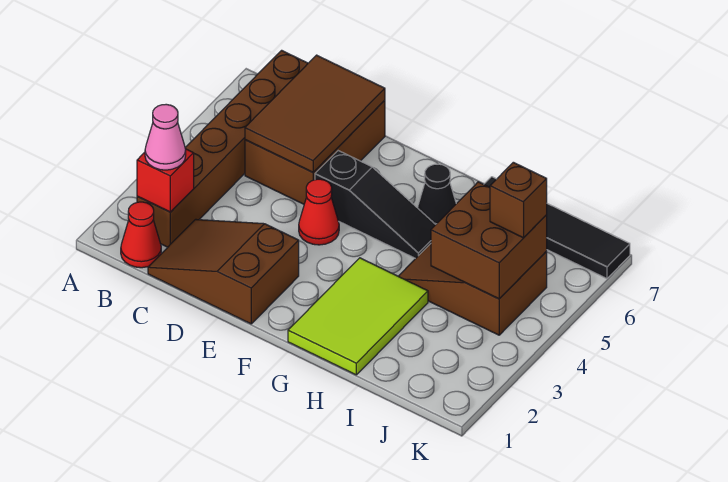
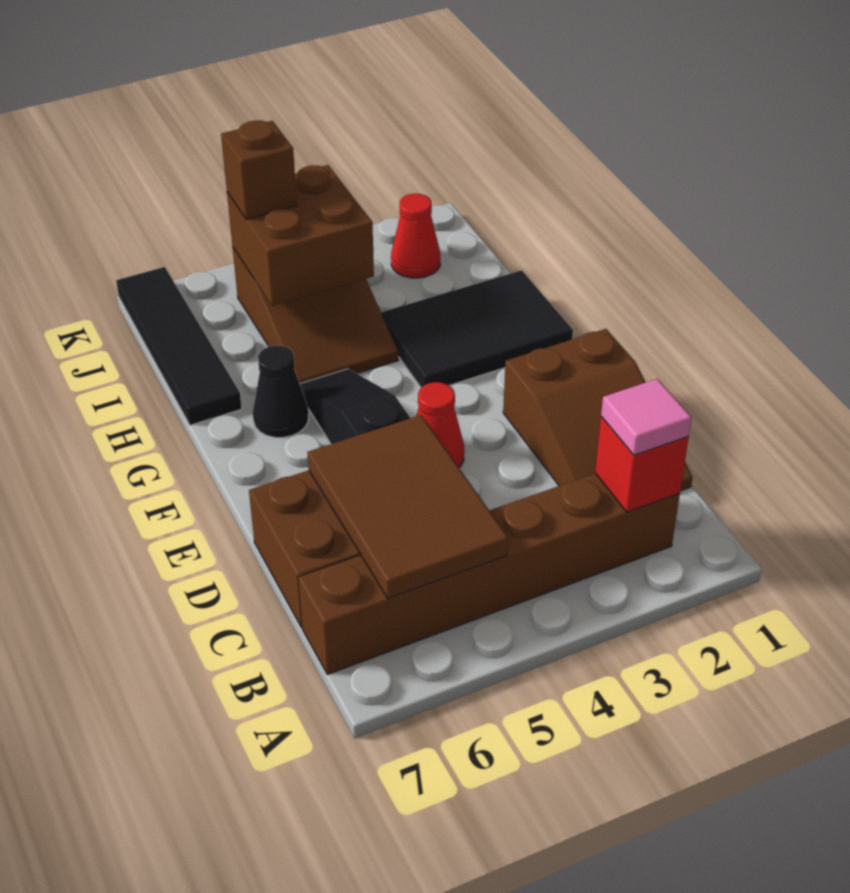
red 1x1 cone [121,202,161,268] -> red 1x1 cone moved to [391,194,440,278]
pink 1x1 cone [145,104,186,170] -> pink 1x1 tile [601,379,692,455]
brown 2x3 tile [245,55,385,172] -> brown 2x3 tile turned to [307,415,508,598]
lime 2x3 tile [288,258,428,375] -> black 2x3 tile [381,270,573,388]

